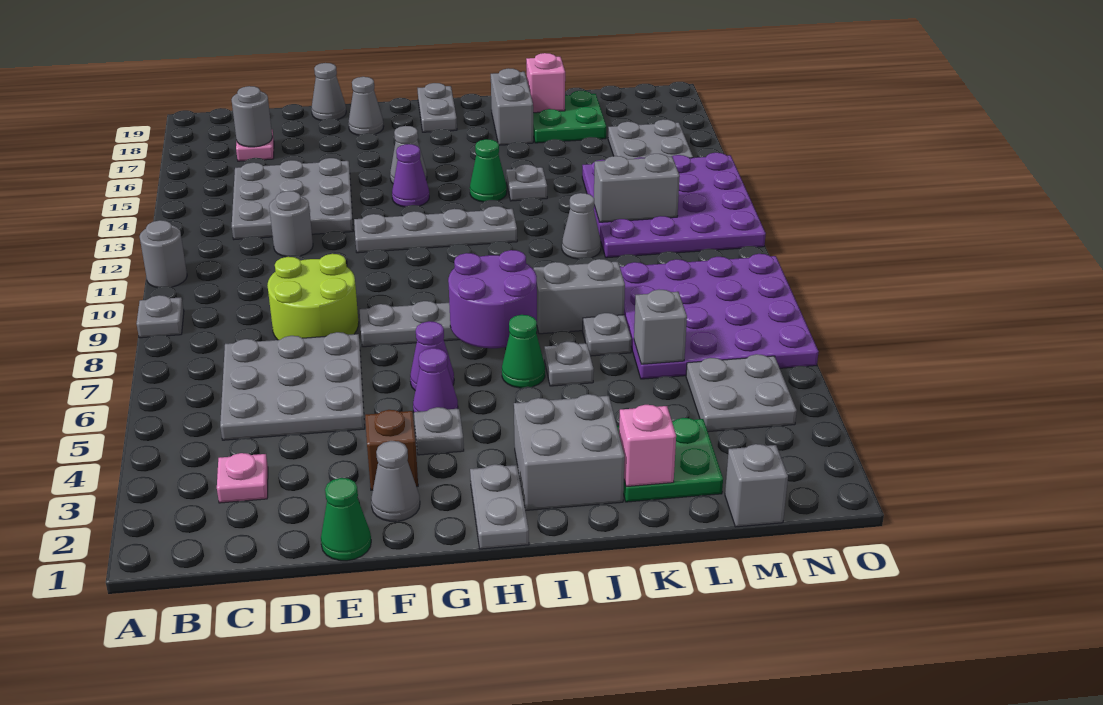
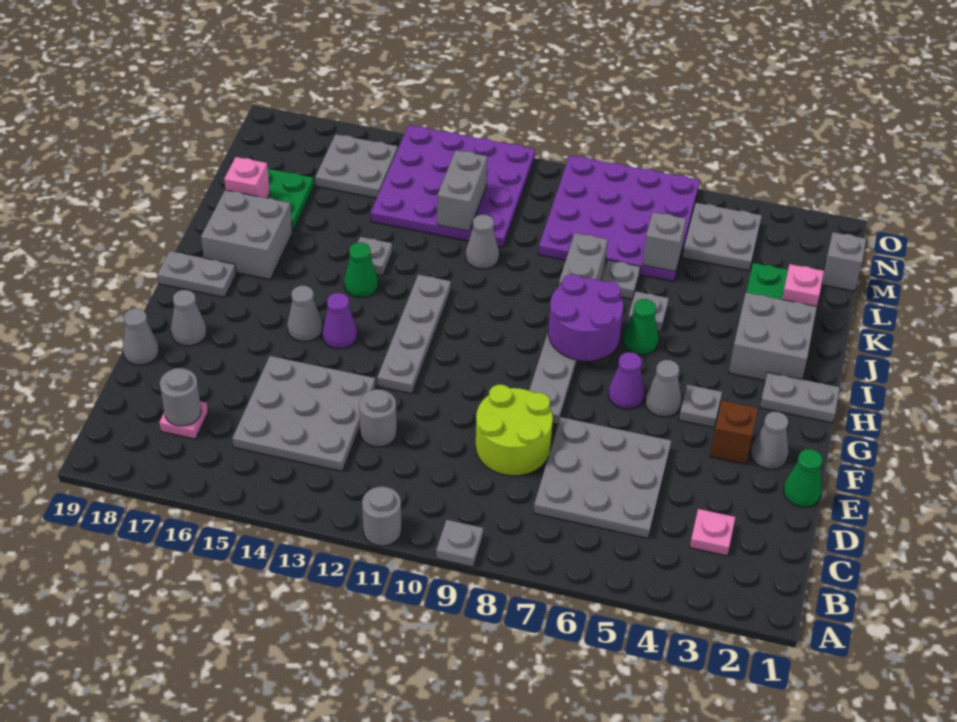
purple 1x1 cone [413,348,458,412] -> grey 1x1 cone [645,360,681,417]
grey 1x2 brick [491,68,533,145] -> grey 2x2 brick [201,190,292,279]

